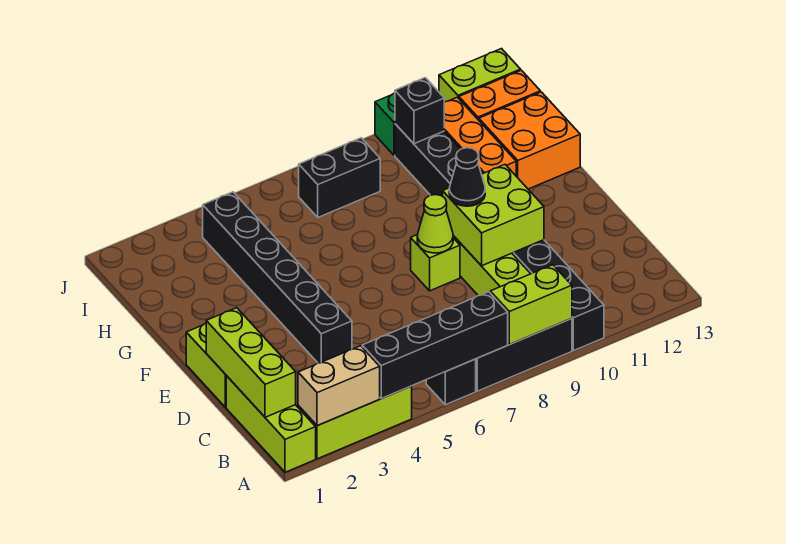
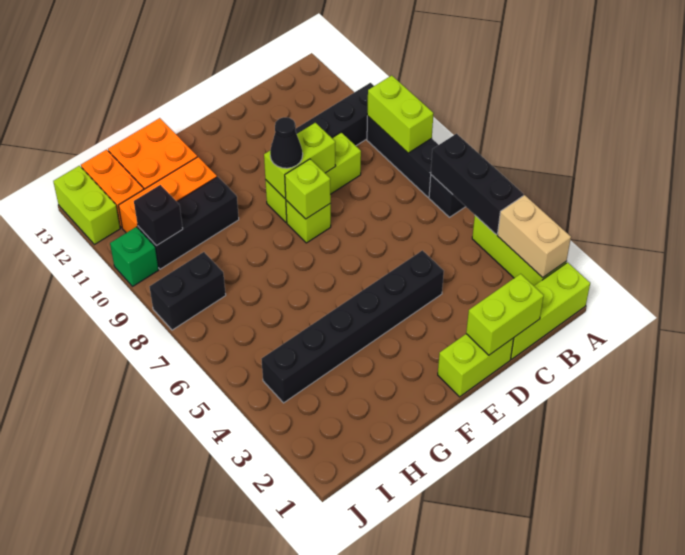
black 1x4 brick [362,292,508,399] -> black 1x3 brick [431,134,523,234]
lime 1x3 brick [206,308,296,417] -> lime 1x2 brick [466,274,544,355]
lime 2x2 brick [443,165,544,266] -> lime 1x2 brick [264,123,336,198]
lime 1x1 cone [417,195,453,253] -> lime 1x1 brick [285,159,331,219]
black 1x2 brick [299,138,380,217] -> black 1x2 brick turned to [150,252,226,330]

